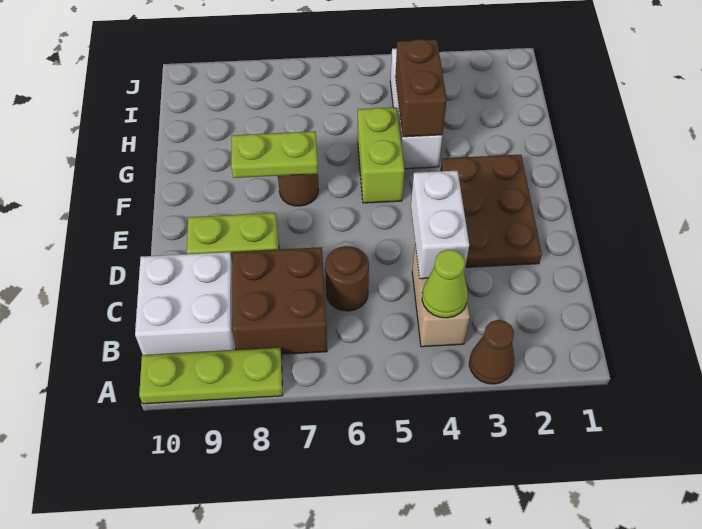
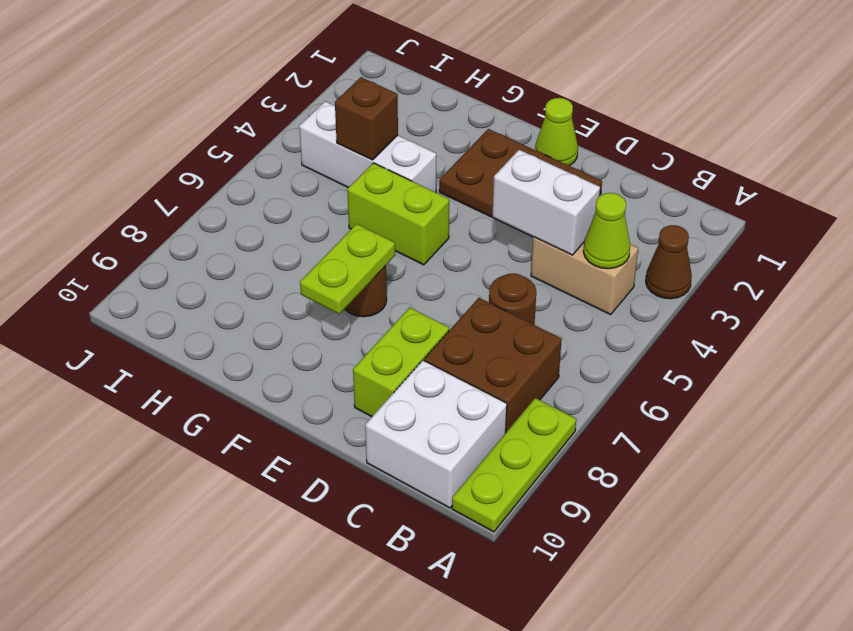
none -> lime 1x1 cone [535,98,578,166]
brown 1x2 brick [395,39,447,137] -> brown 1x1 brick [335,77,398,160]

